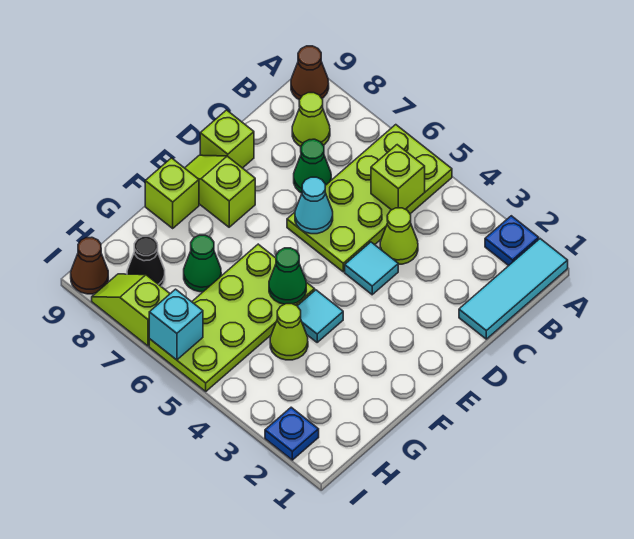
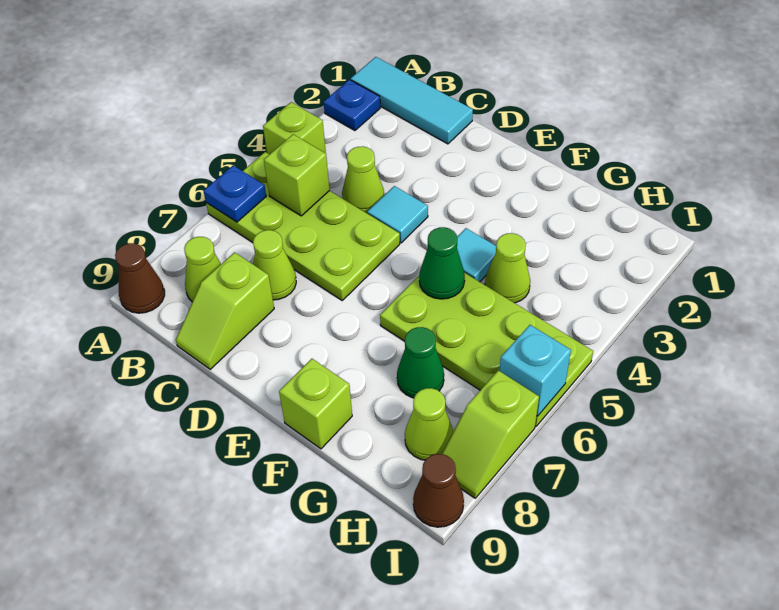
green 1x1 cone [294,139,331,193] -> lime 1x1 cone [253,230,296,300]
cyan 1x1 cone [295,177,333,234] -> none
lime 1x1 brick [200,110,254,168] -> lime 1x1 brick moved to [263,102,326,154]
lime 1x2 slope [185,155,255,227] -> lime 1x2 slope moved to [176,252,274,369]
black 1x1 cone [127,236,165,286] -> lime 1x1 cone [405,388,453,460]
blue 1x1 plate [265,407,319,460] -> blue 1x1 plate moved to [203,166,266,222]

